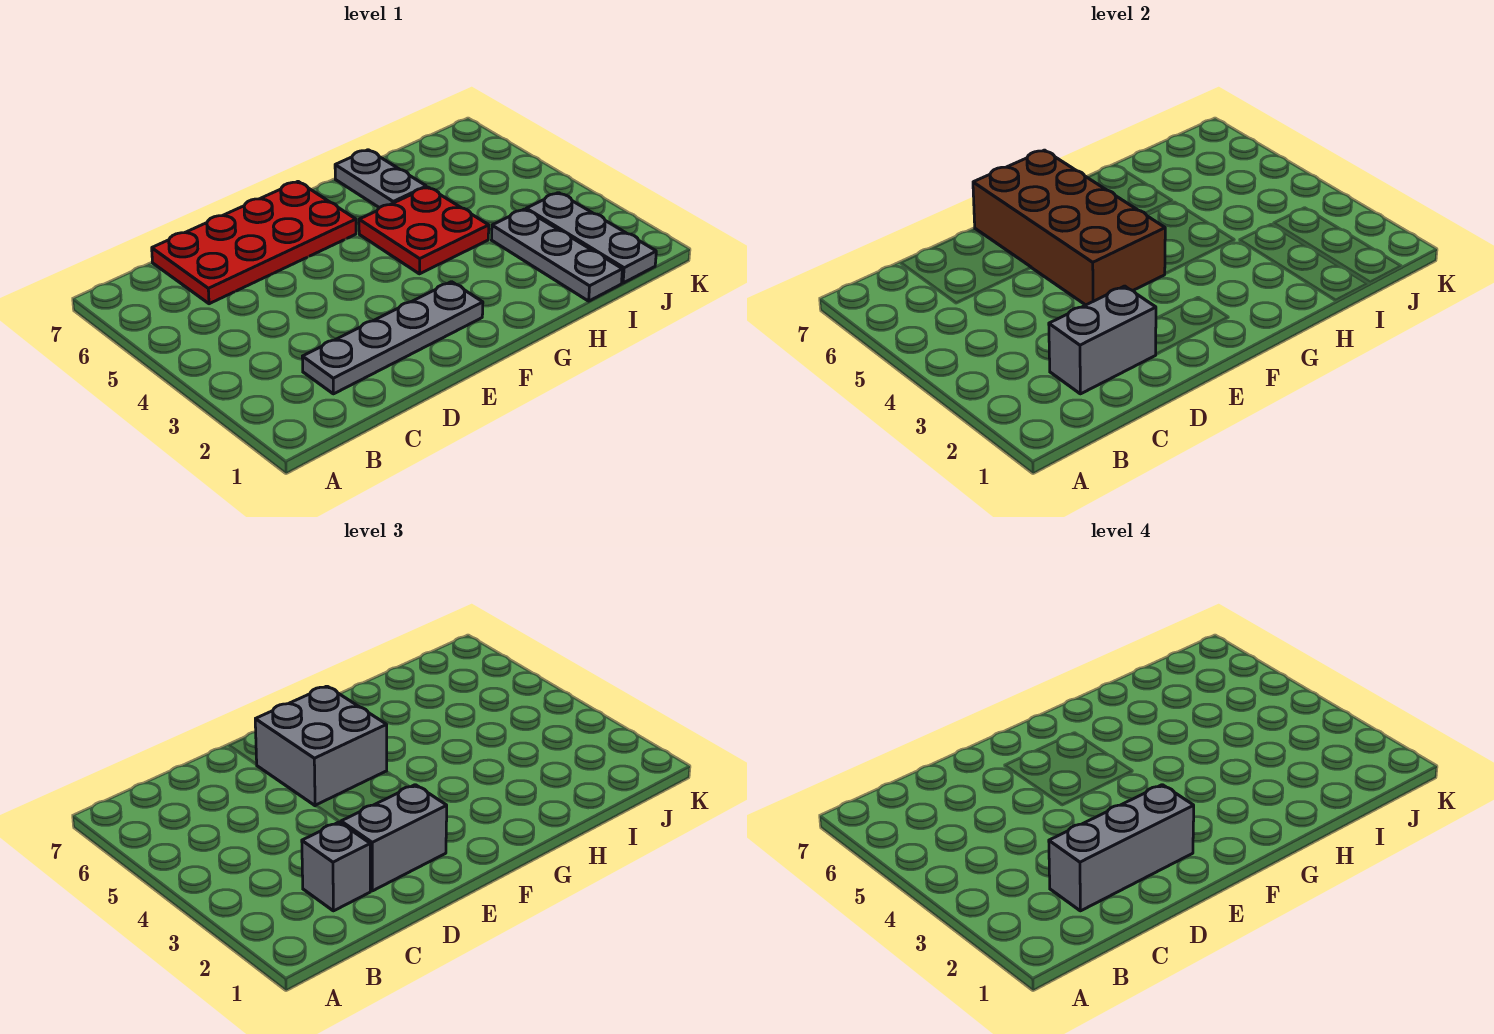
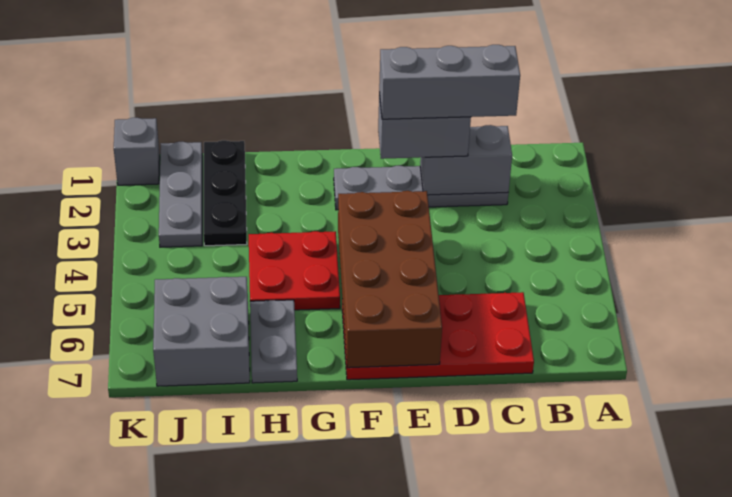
grey 1x1 brick [302,822,370,911] -> grey 1x1 brick moved to [114,118,160,185]
grey 2x2 brick [255,686,387,806] -> grey 2x2 brick moved to [153,277,250,386]
grey 1x3 plate [492,209,622,301] -> black 1x3 plate [204,140,247,246]

